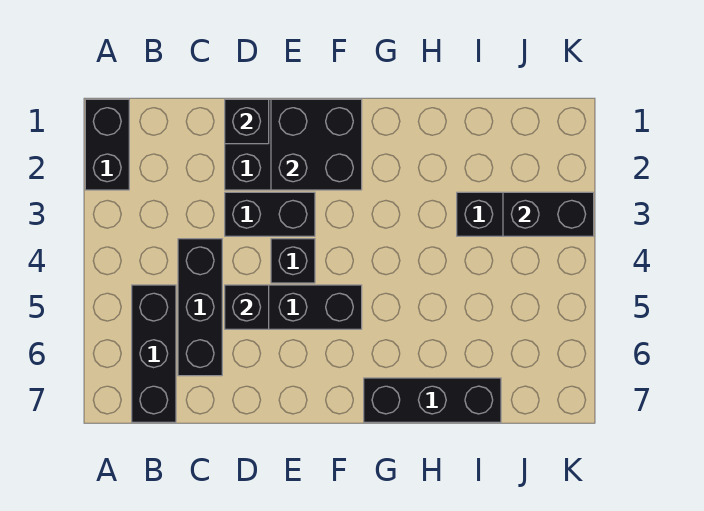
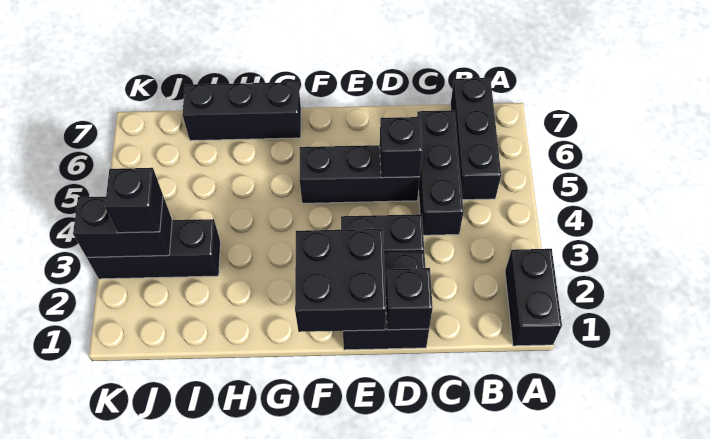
black 1x1 brick [271,239,315,283] -> black 1x1 brick moved to [105,168,163,233]

